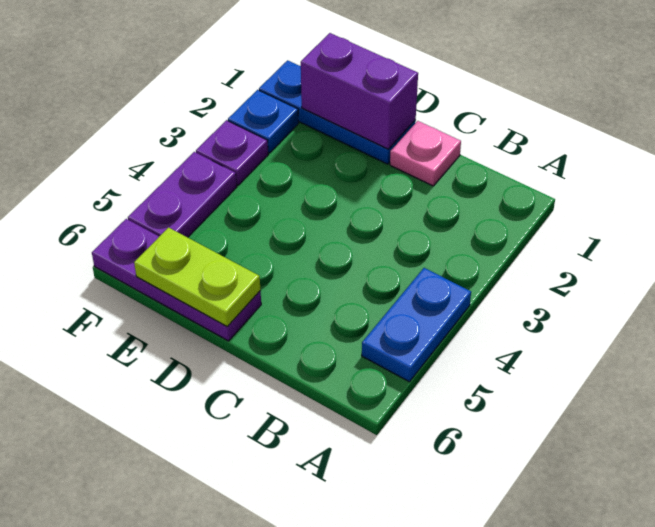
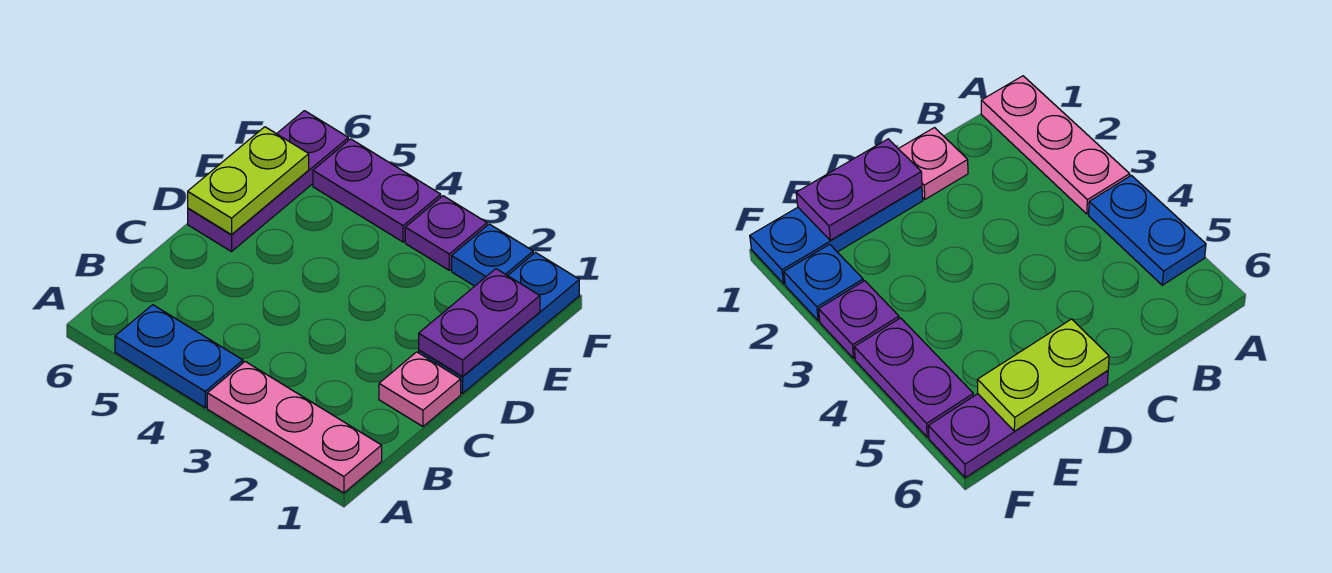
none -> pink 1x3 plate [207,362,382,493]
purple 1x2 brick [301,33,418,149] -> purple 1x2 plate [419,269,540,376]

